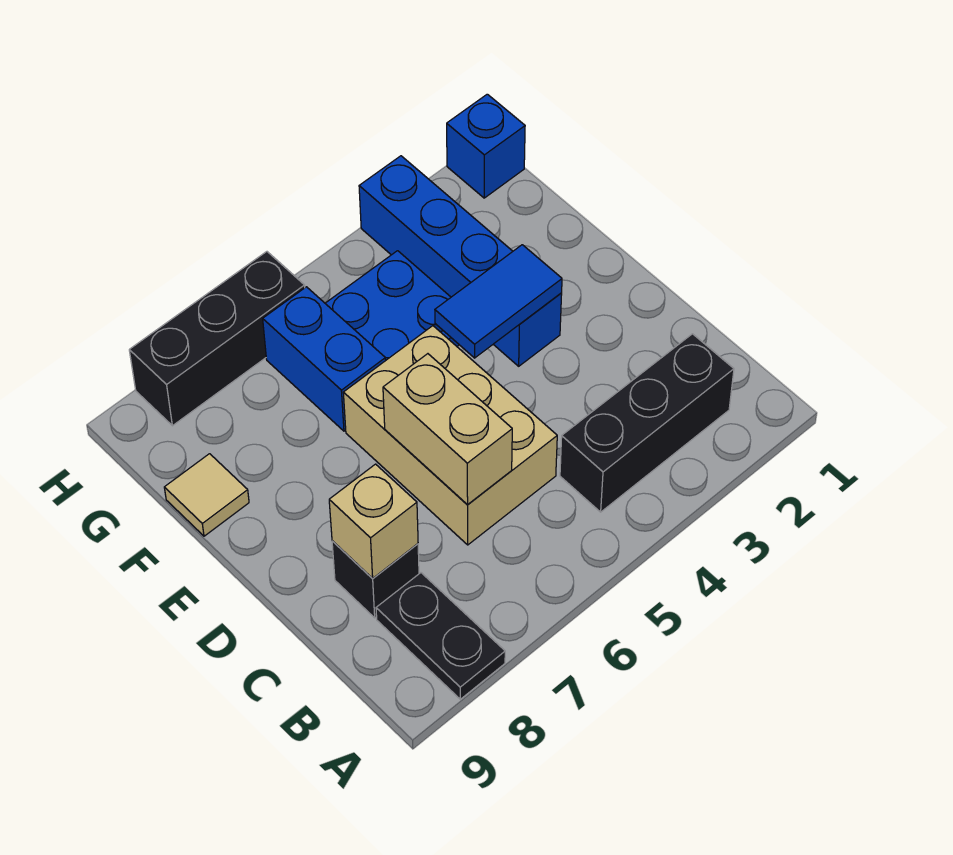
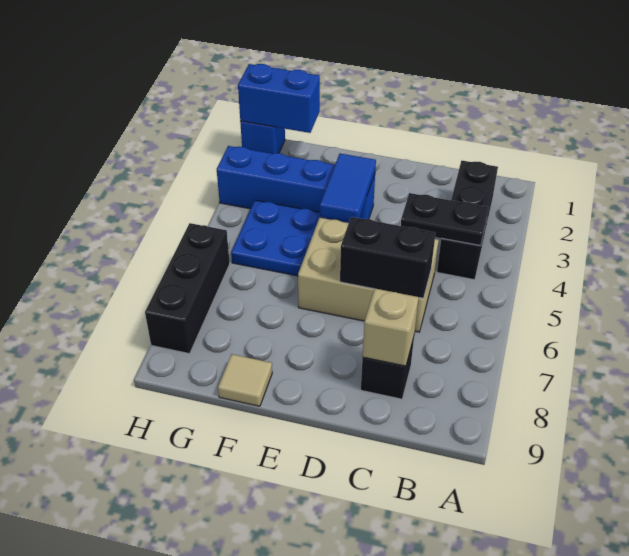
black 1x2 plate [376,573,505,699] -> black 1x2 plate moved to [401,193,489,246]
tan 1x2 brick [383,354,512,505] -> black 1x2 brick [340,217,436,298]
blue 1x2 brick [263,287,386,431] -> blue 1x2 brick moved to [238,64,320,133]

